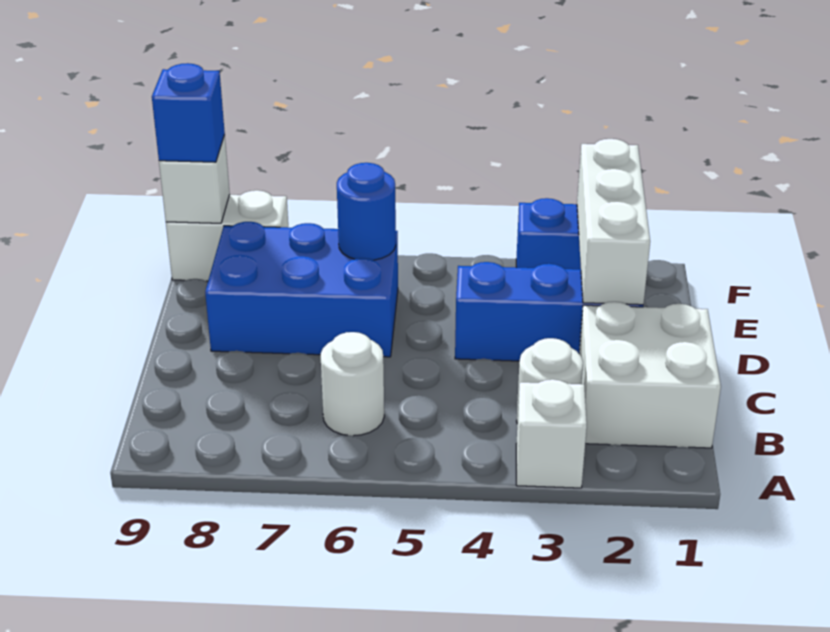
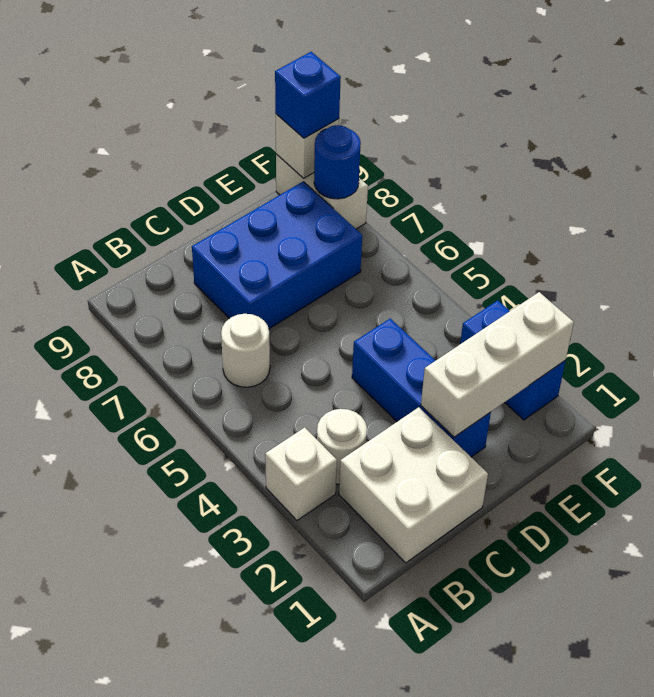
blue 2x3 brick [205,222,398,357] -> blue 2x3 brick turned to [192,182,362,329]
blue 1x1 round brick [337,163,396,260] -> blue 1x1 round brick moved to [314,125,361,199]

